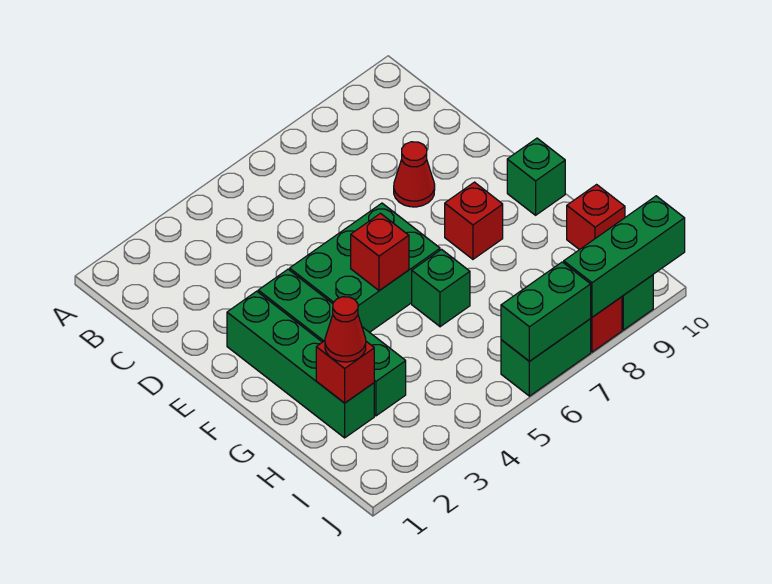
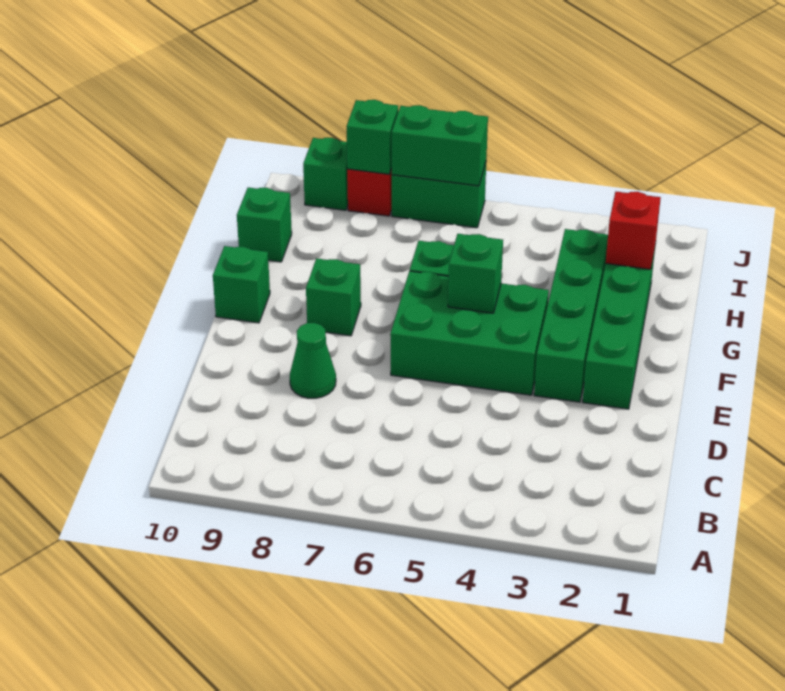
red 1x1 cone [394,142,435,207] -> green 1x1 cone [290,323,336,398]
red 1x1 brick [351,214,409,291] -> green 1x1 brick [448,234,503,313]
red 1x1 brick [445,182,503,259] -> green 1x1 brick [306,258,361,336]
red 1x1 cone [325,297,366,362] -> none
red 1x1 brick [567,185,625,250] -> green 1x1 brick [237,187,292,262]
green 1x3 brick [564,196,685,317] -> green 1x1 brick [347,100,398,174]

